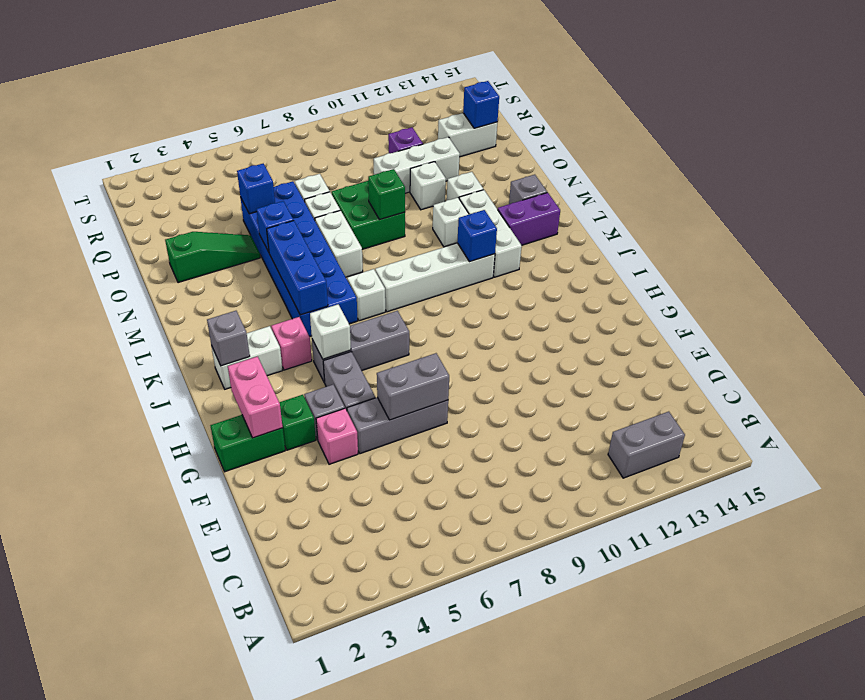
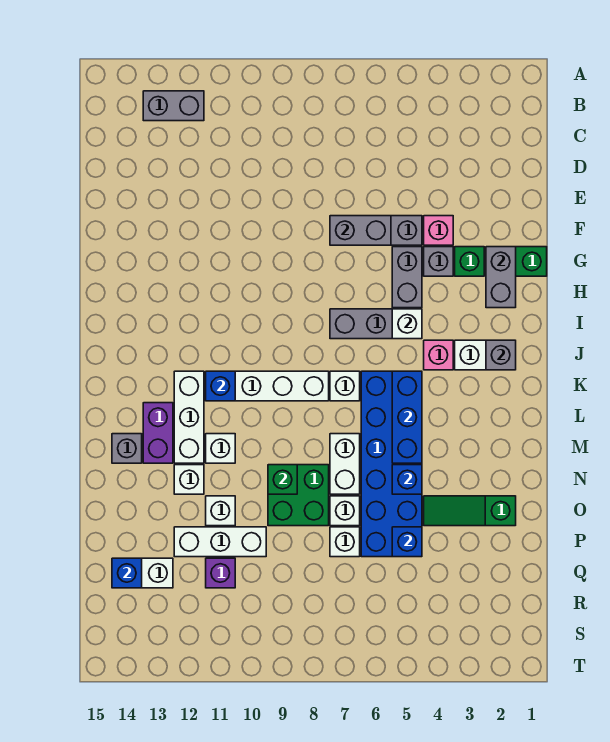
pink 1x2 brick [228,356,283,438] -> grey 1x2 brick [486,247,516,308]
purple 1x2 brick [498,193,560,245] -> purple 1x2 brick turned to [143,403,173,463]

